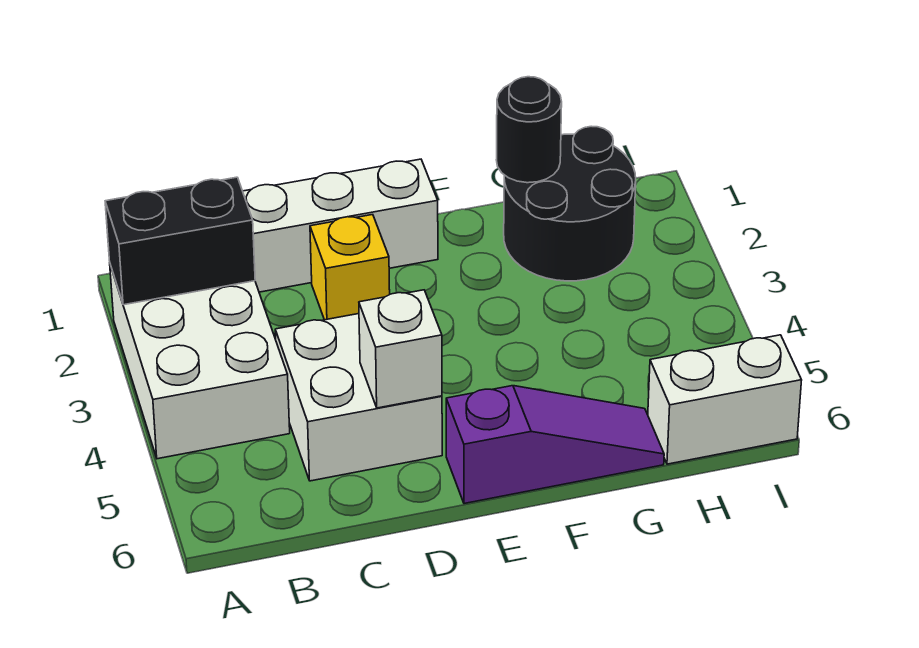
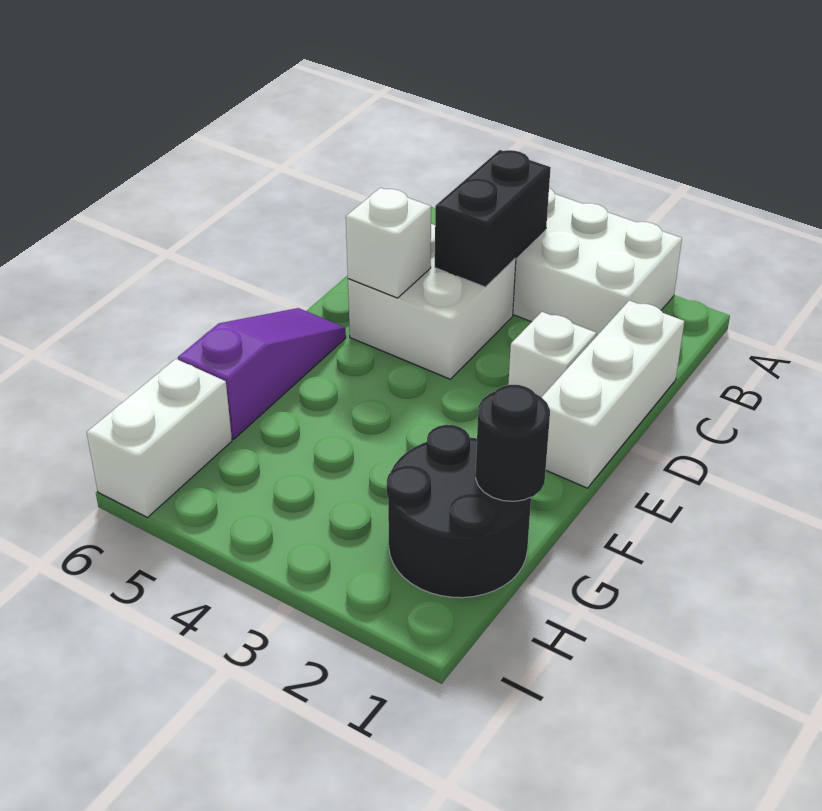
black 1x2 brick [105,177,255,305] -> black 1x2 brick moved to [435,150,551,287]
yellow 1x1 brick [310,215,390,320] -> white 1x1 brick [508,312,596,397]
purple 1x3 slope [446,386,664,504] -> purple 1x3 slope turned to [178,308,346,439]

